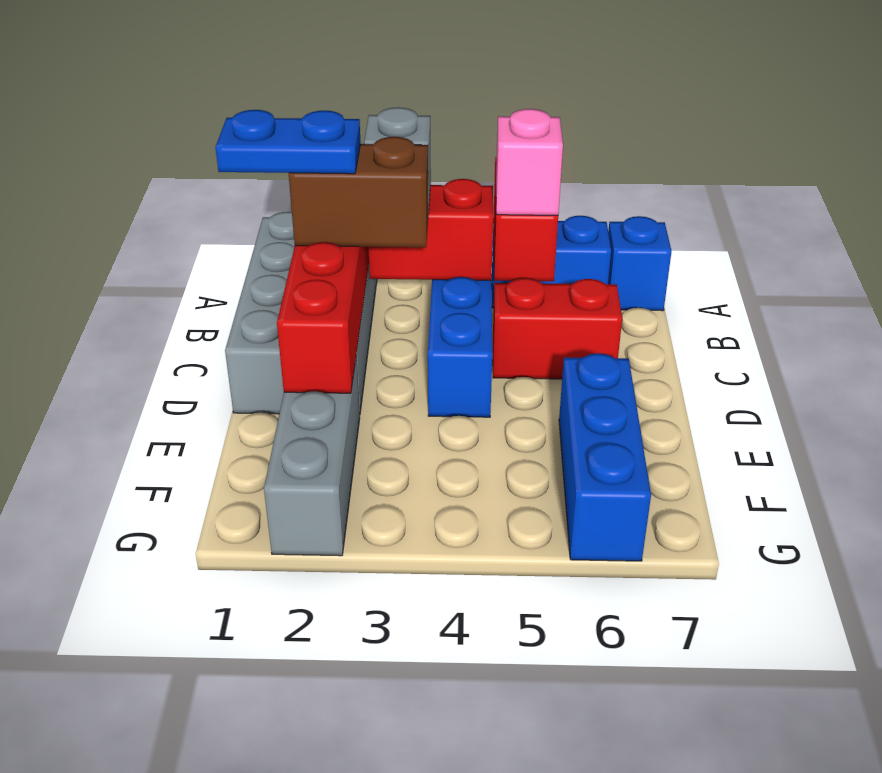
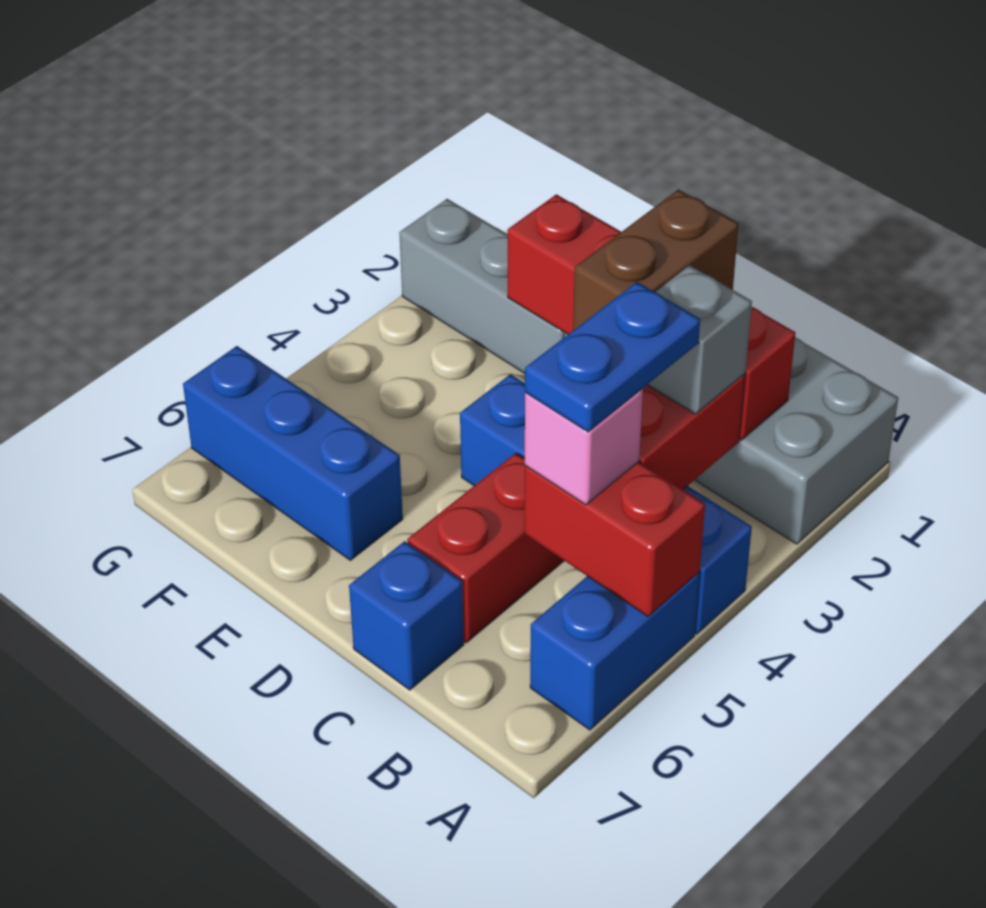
blue 1x1 brick [608,216,672,311] -> blue 1x1 brick moved to [349,541,464,690]
blue 1x2 plate [215,110,361,174] -> blue 1x2 plate moved to [525,282,700,432]

